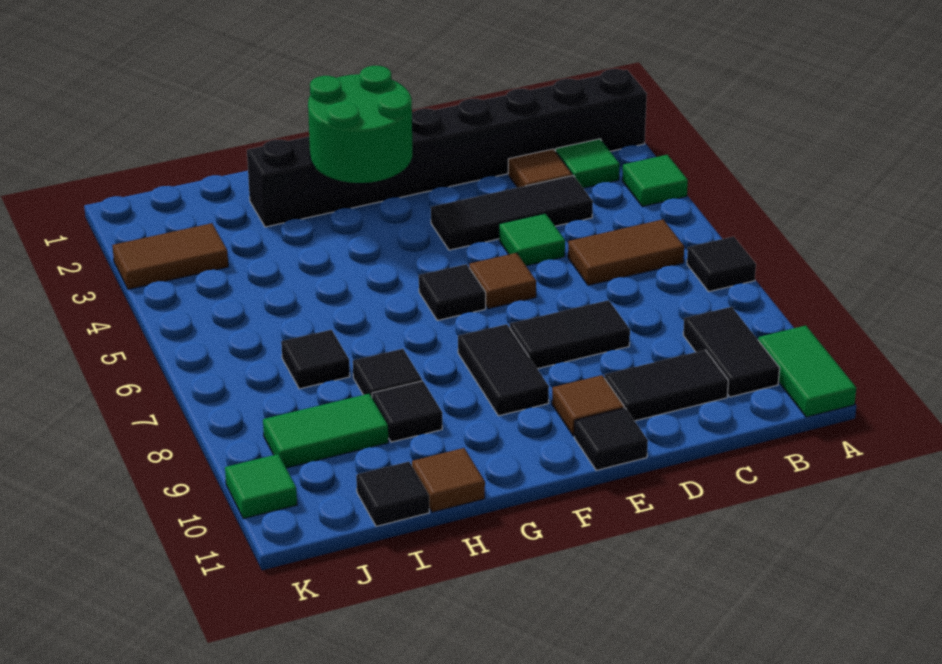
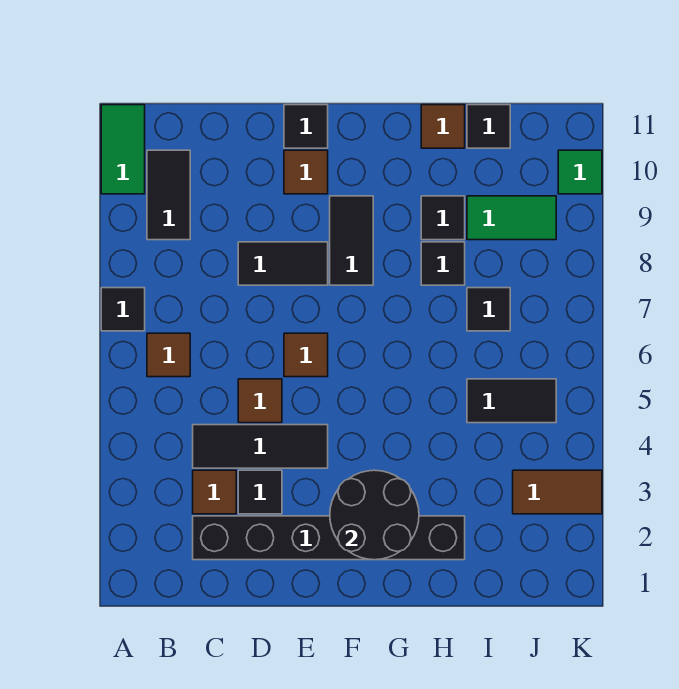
black 1x8 brick [247,69,647,227] -> black 1x6 brick [193,516,465,560]
green 1x1 tile [622,155,688,206] -> none
green 1x1 tile [556,139,620,188] -> none
brown 1x2 tile [568,219,684,285] -> brown 1x1 tile [147,333,190,377]
black 1x2 tile [605,350,728,421] -> black 1x2 tile moved to [467,379,556,423]
green 1x1 tile [499,213,565,266] -> brown 1x1 tile [238,379,282,423]
green 2x2 round brick [308,66,412,183] -> black 2x2 round brick [330,470,419,560]
black 1x1 tile [419,264,486,320] -> black 1x1 tile moved to [238,470,282,514]

